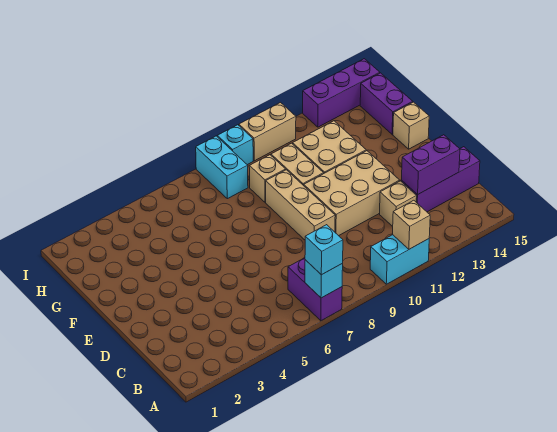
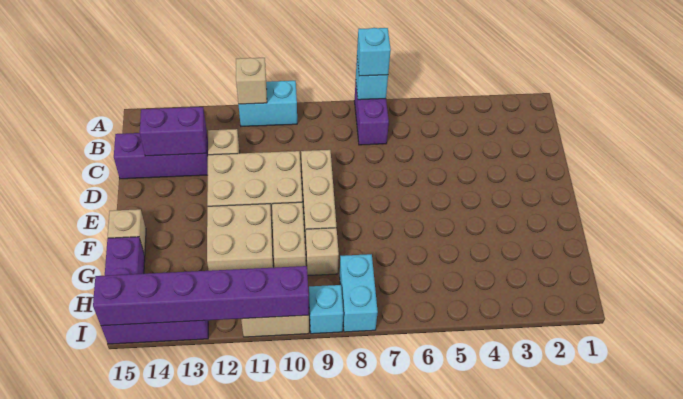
none -> purple 1x6 brick [93,266,309,326]

